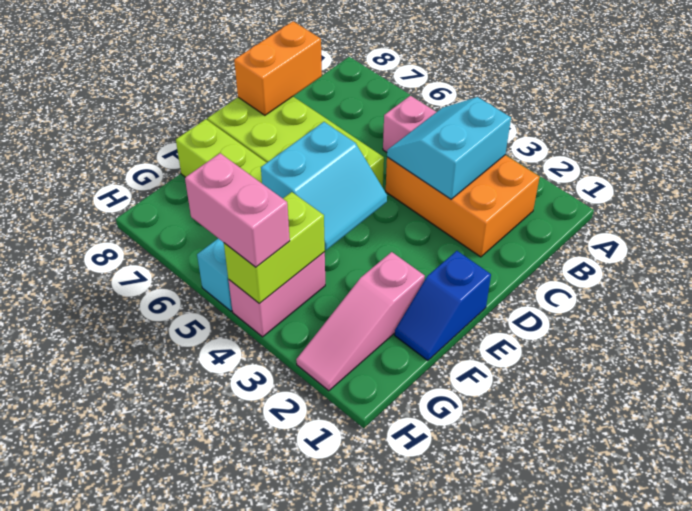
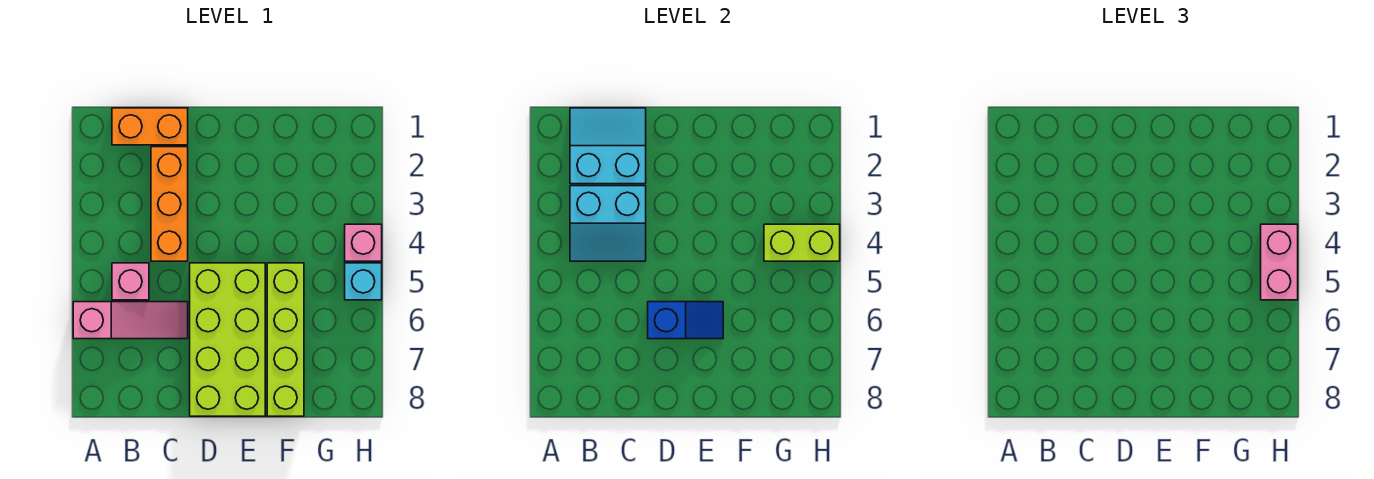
orange 2x3 brick [386,155,540,257] -> orange 1x3 brick [151,147,188,261]
orange 1x2 brick [234,21,322,115] -> orange 1x2 brick moved to [112,108,188,145]
blue 1x2 slope [395,251,491,361] -> blue 1x2 slope moved to [648,302,723,339]
cyan 2x2 slope [261,122,387,250] -> cyan 2x2 slope moved to [570,108,646,184]
pink 1x3 slope [296,252,425,391] -> pink 1x3 slope moved to [73,302,188,339]
pink 1x2 brick [229,252,325,337] -> pink 1x1 brick [345,224,382,261]

